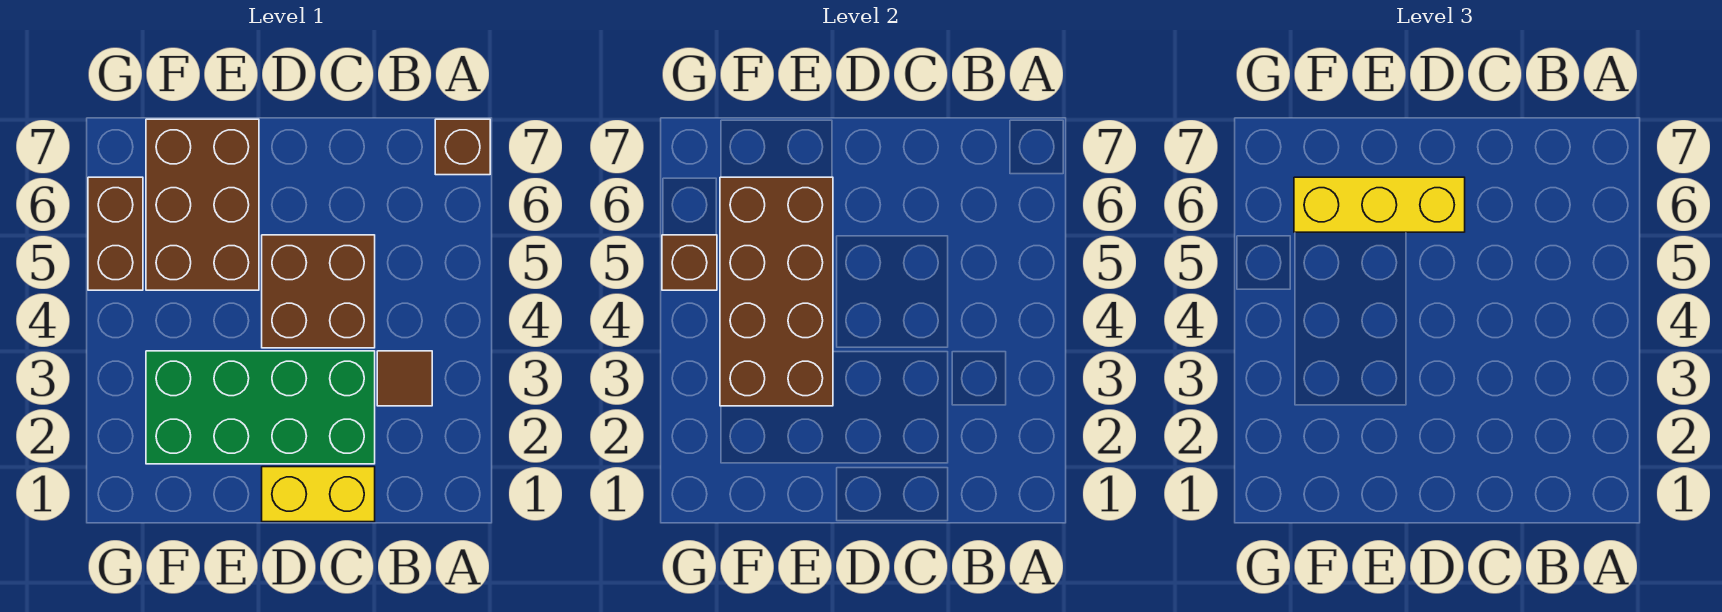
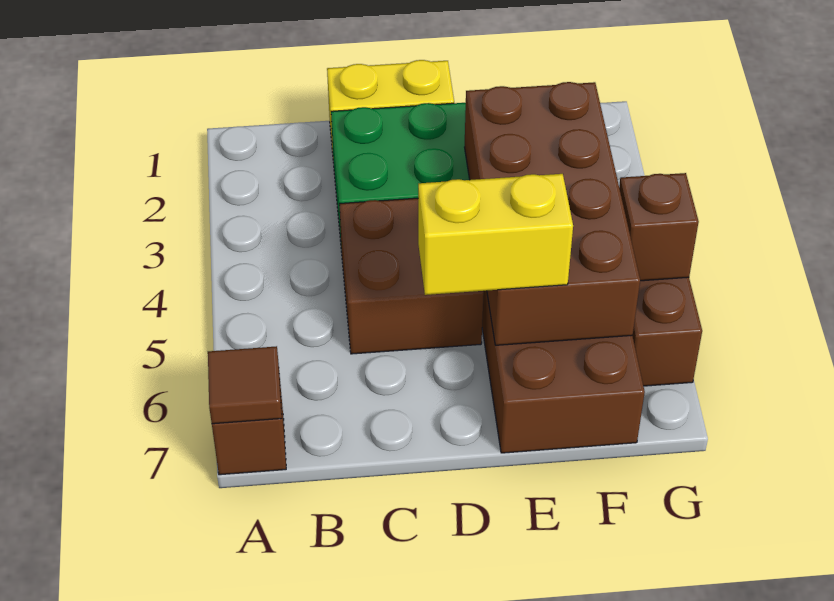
brown 1x1 tile [377,351,432,406] -> brown 1x1 tile moved to [208,346,282,424]
yellow 1x3 brick [1294,177,1465,232] -> yellow 1x2 brick [418,174,573,295]

